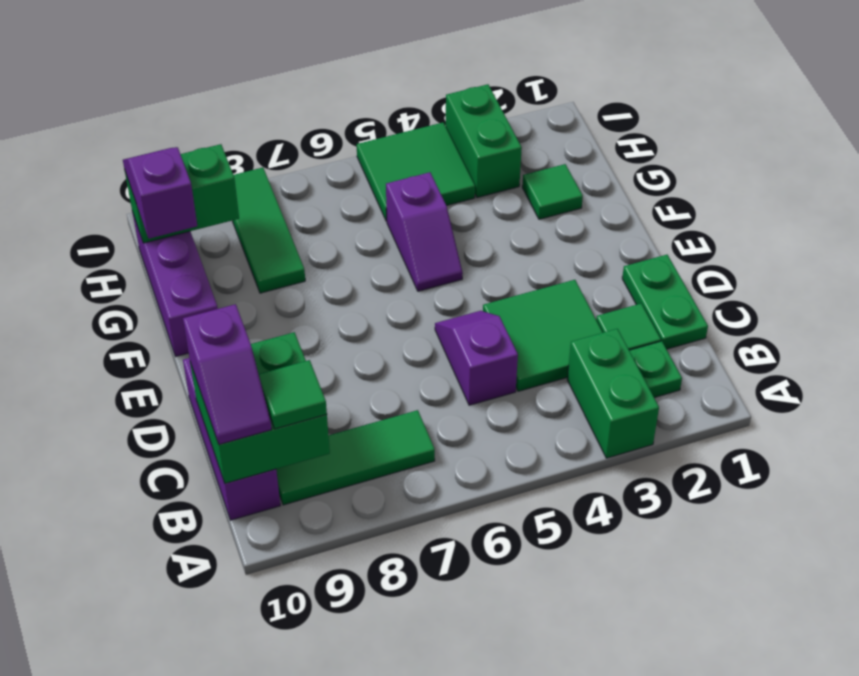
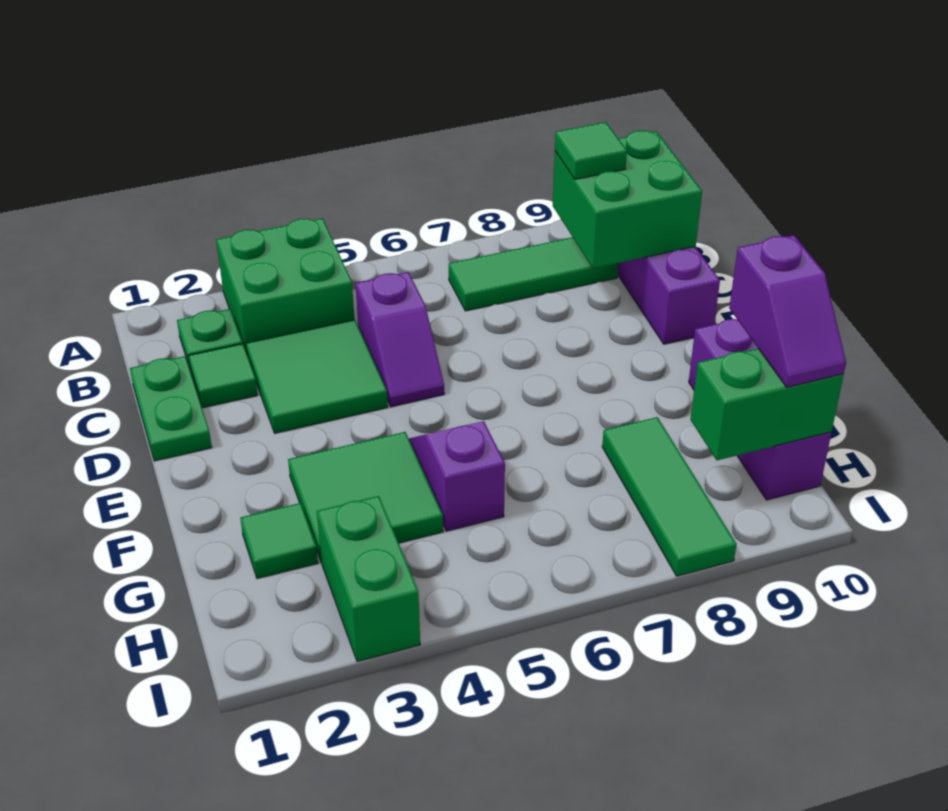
green 1x2 brick [567,329,659,458] -> green 2x2 brick [216,218,354,353]
purple 1x2 slope [183,304,272,445] -> none
green 2x2 tile [357,123,475,221] -> green 2x2 tile moved to [288,432,443,563]

